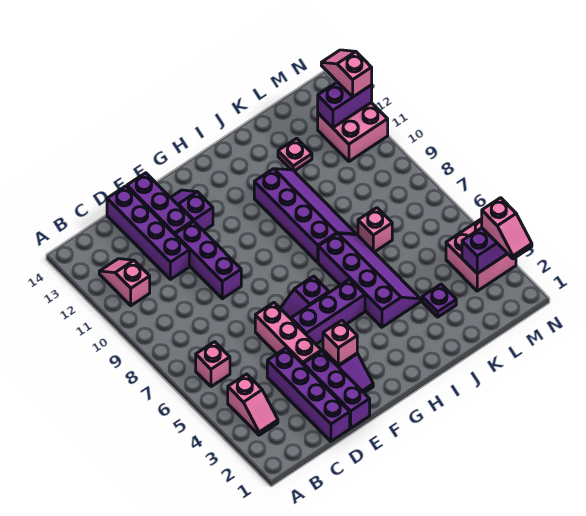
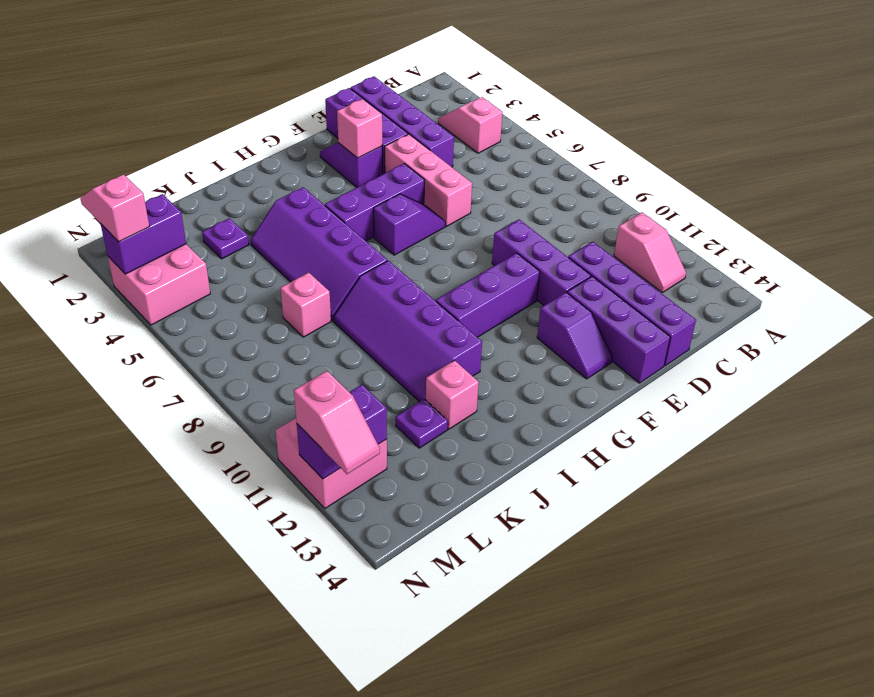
pink 1x1 brick [196,342,230,387] -> pink 1x1 brick moved to [425,360,479,429]
none -> purple 1x3 brick [436,253,540,337]
pink 1x1 plate [278,138,312,171] -> purple 1x1 plate [396,399,448,448]

